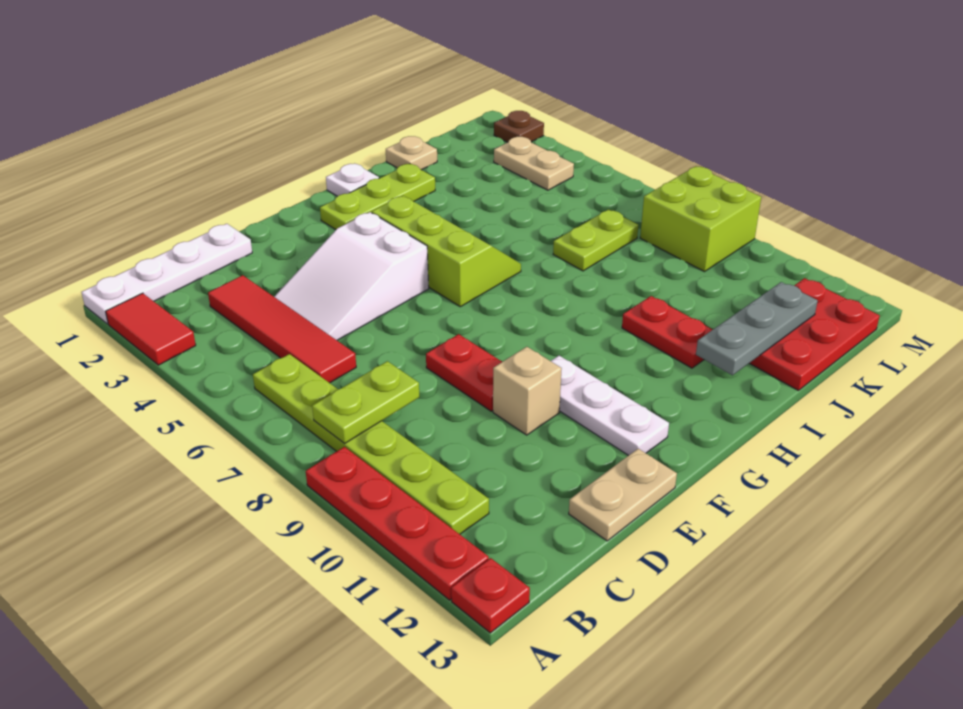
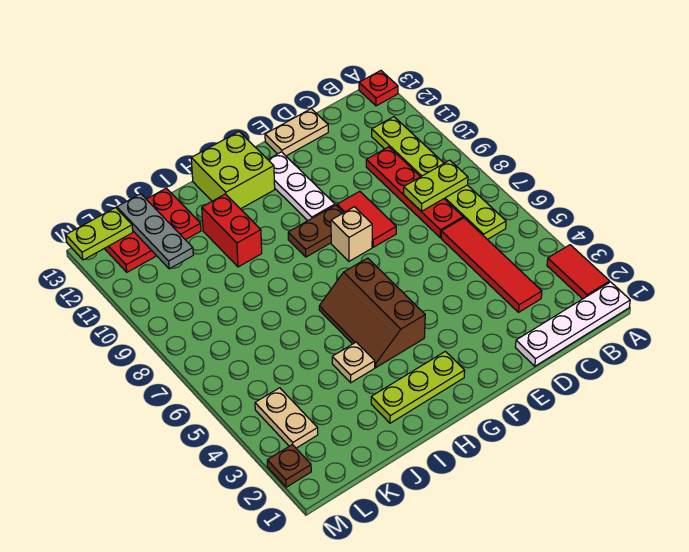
red 1x4 plate [306,447,489,600] -> red 1x4 plate moved to [366,147,463,237]
white 2x3 slope [274,212,429,340] -> none
red 1x2 plate [426,334,502,411] -> red 1x2 tile [337,191,396,247]
tan 1x1 brick [493,347,562,435] -> tan 1x1 brick moved to [331,207,372,261]
none -> brown 1x2 plate [288,205,344,257]
lime 2x3 slope [372,196,521,307] -> brown 2x3 slope [319,258,425,367]
white 1x1 plate [326,163,379,196] -> none
red 1x2 plate [622,296,713,368] -> red 1x2 brick [202,194,262,267]
grey 1x3 plate [696,282,818,375] -> grey 1x3 plate turned to [117,194,193,269]
tan 1x1 plate [386,136,437,170] -> tan 1x1 plate moved to [332,342,375,383]
lime 1x2 plate [553,210,638,271] -> lime 1x2 plate moved to [66,208,133,260]
lime 2x2 brick [640,167,761,272] -> lime 2x2 brick moved to [191,132,275,209]

